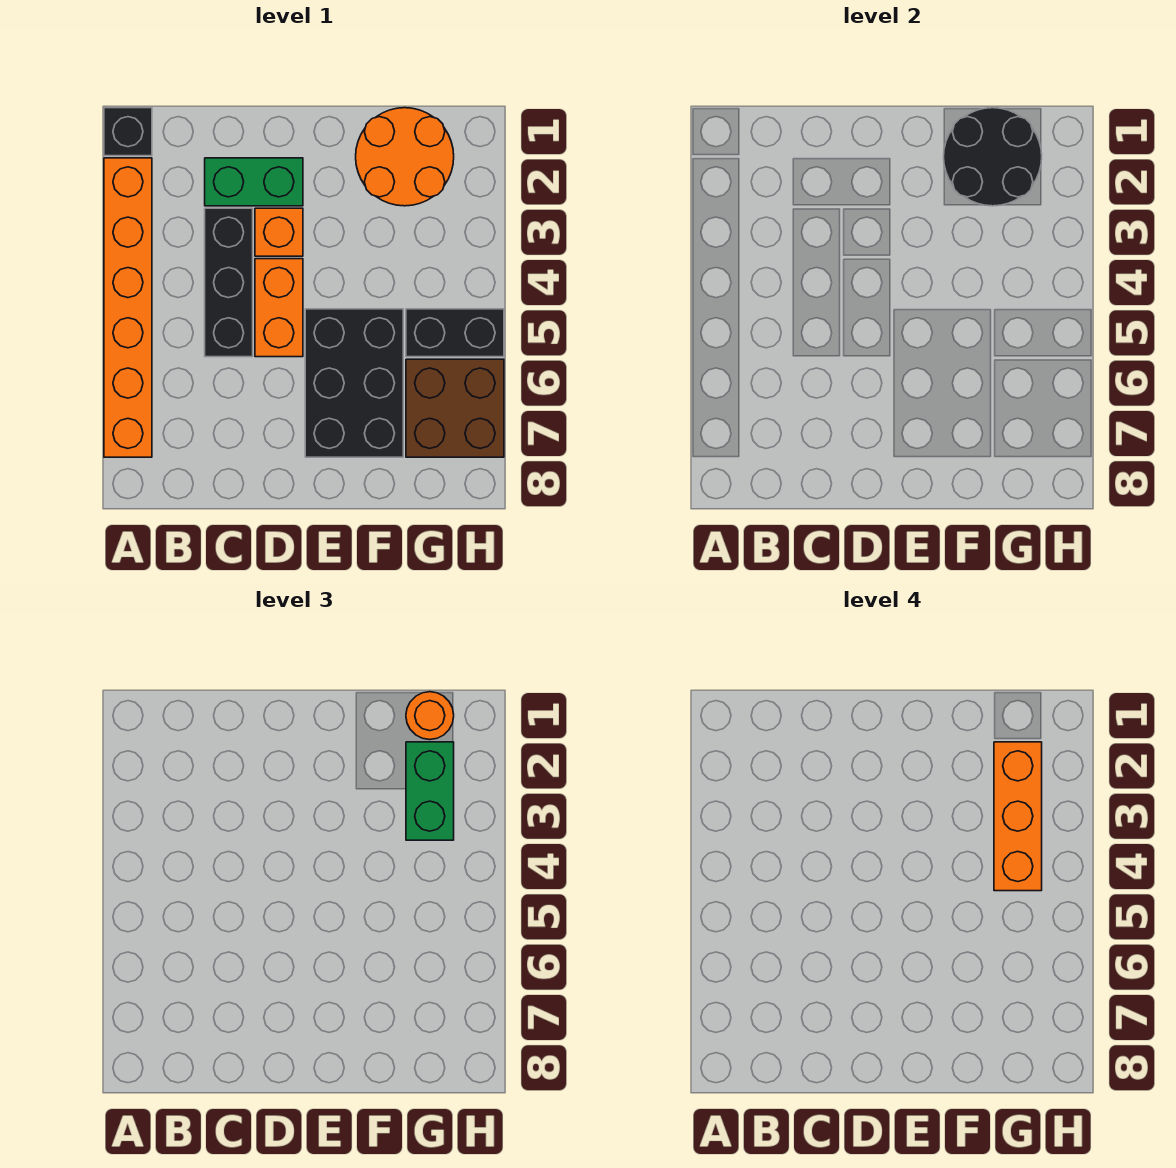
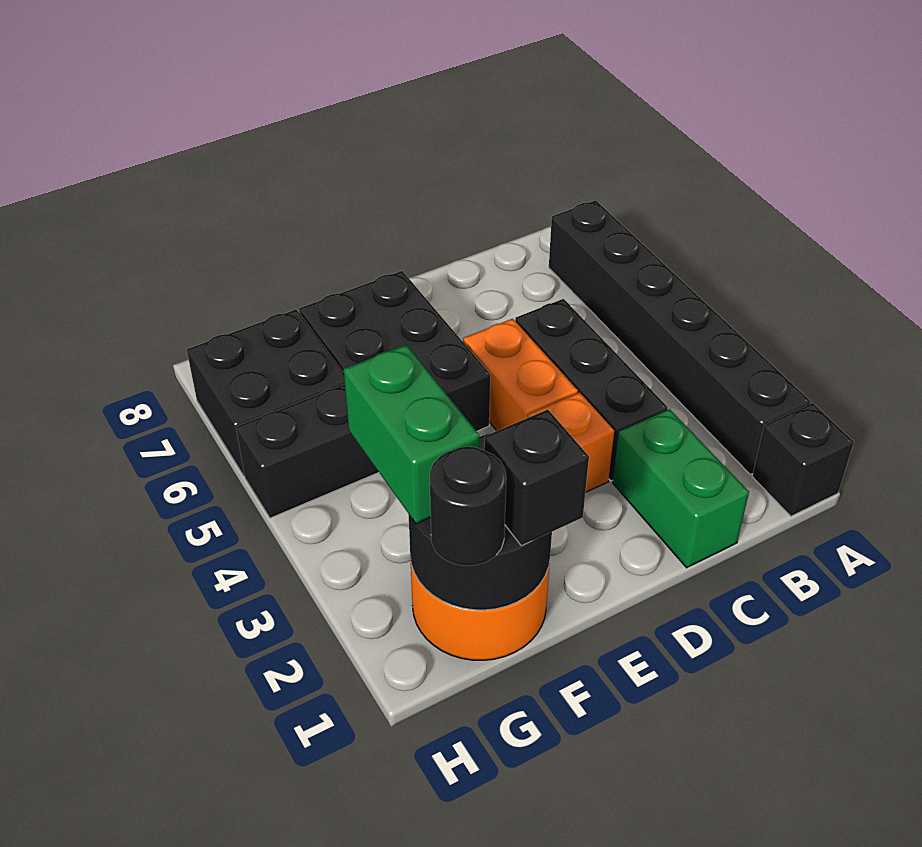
orange 1x6 brick [104,158,152,457] -> black 1x6 brick [549,200,810,474]
green 1x2 brick [205,158,303,206] -> green 1x2 brick turned to [613,409,749,568]
none -> black 1x1 brick [484,410,589,546]
orange 1x1 round brick [406,692,454,740] -> black 1x1 round brick [430,446,506,566]
orange 1x3 brick [994,742,1042,891] -> none
brown 2x2 brick [406,359,504,457] -> black 2x2 brick [187,310,345,476]

